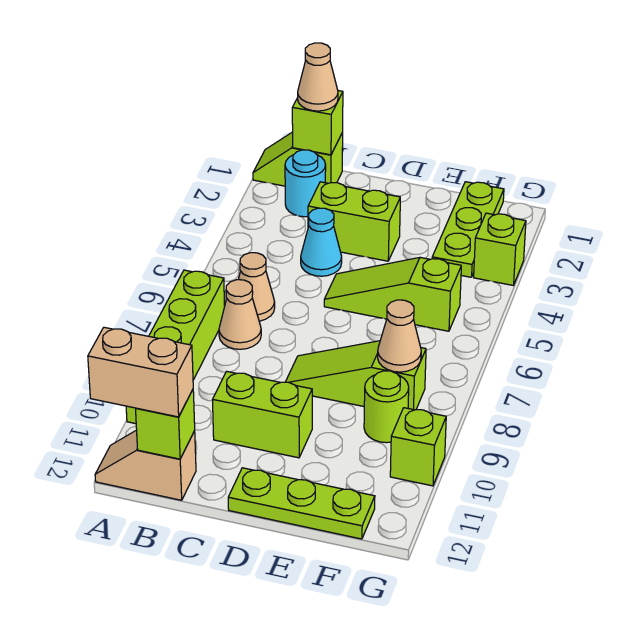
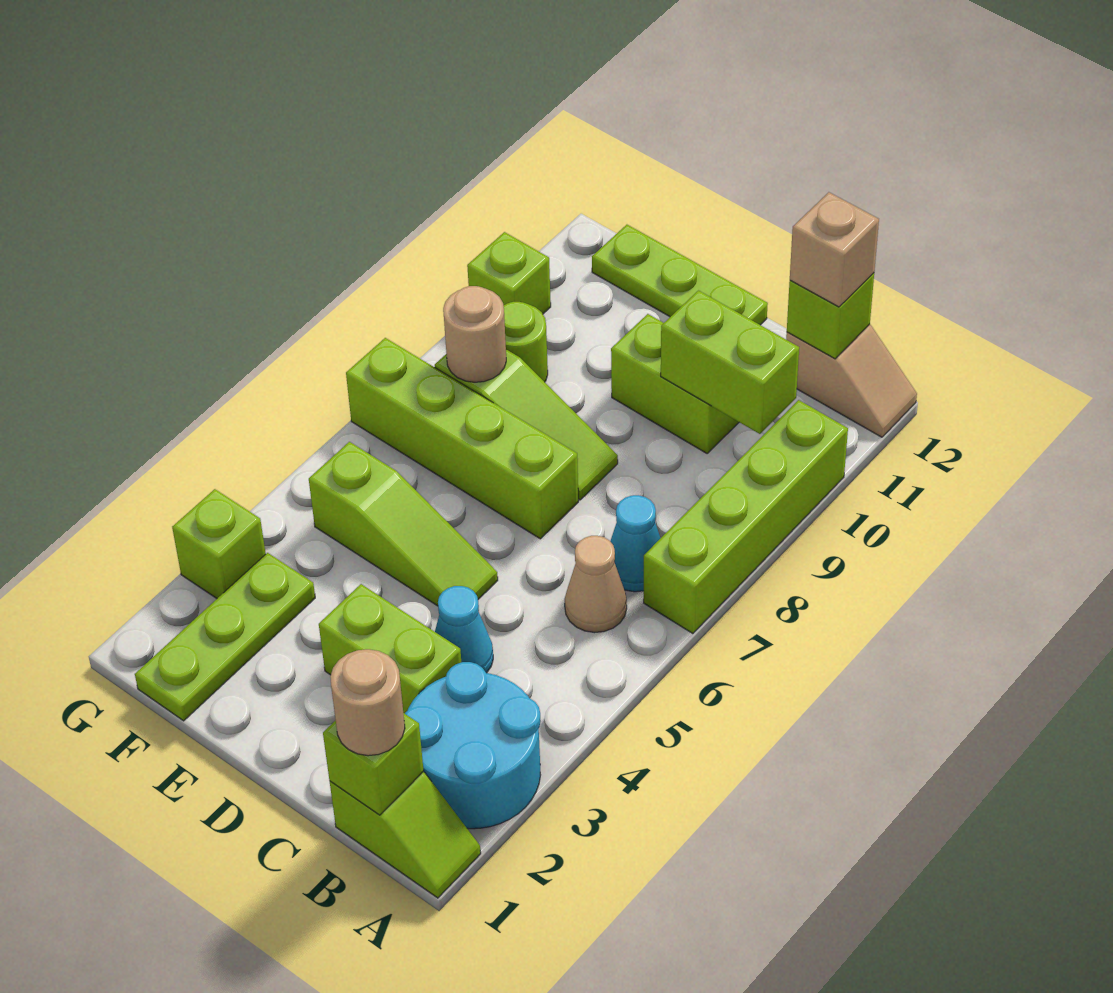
tan 1x2 brick [88,327,193,417] -> tan 1x1 brick [790,192,879,307]
tan 1x1 cone [298,43,338,111] -> tan 1x1 round brick [330,649,405,756]
cyan 1x1 round brick [285,150,326,217] -> cyan 2x2 round brick [405,662,541,829]
tan 1x1 cone [219,280,261,349] -> cyan 1x1 cone [610,495,660,592]
none -> lime 1x2 brick [661,291,799,434]
none -> lime 1x4 brick [346,338,578,539]
tan 1x1 cone [378,300,421,372] -> tan 1x1 round brick [443,286,506,382]

